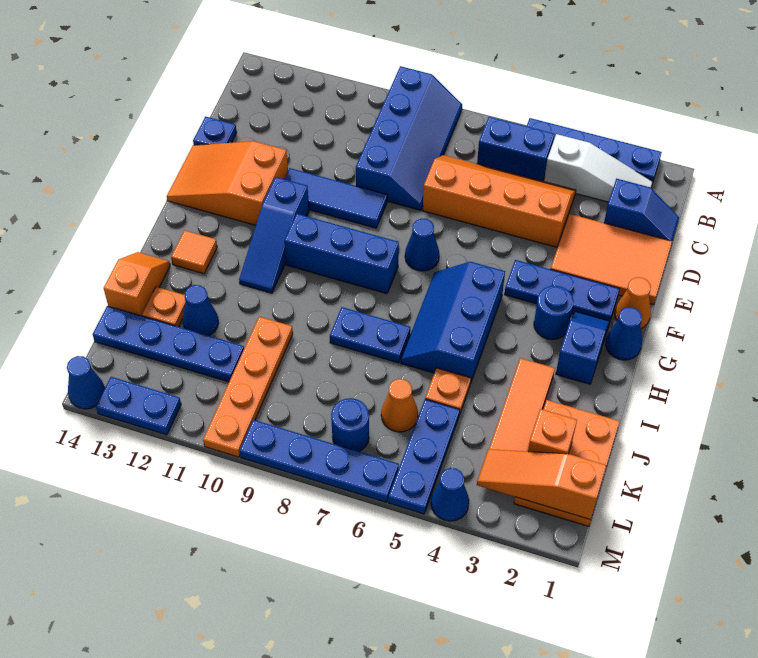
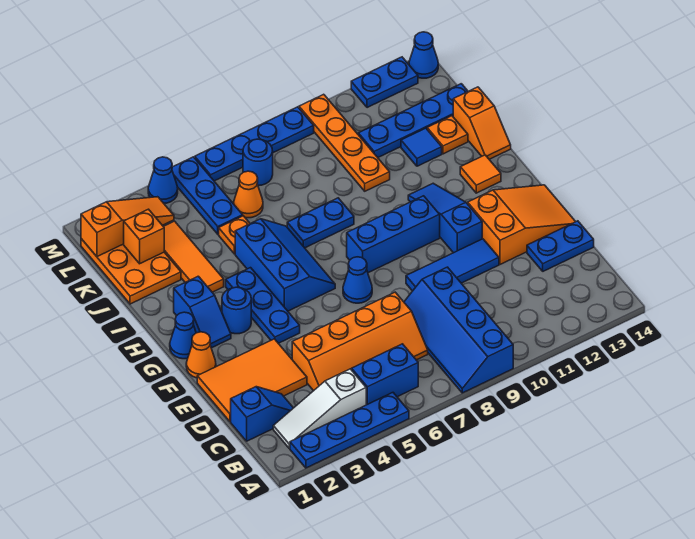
blue 1x2 slope [604,179,679,241] -> blue 1x2 slope turned to [231,387,293,441]
blue 1x1 plate [193,116,237,145] -> blue 1x2 plate [527,221,594,271]
blue 1x3 plate [504,260,619,321] -> blue 1x3 plate turned to [226,268,300,343]
blue 1x1 cone [183,285,218,336] -> blue 1x1 tile [401,128,442,166]

